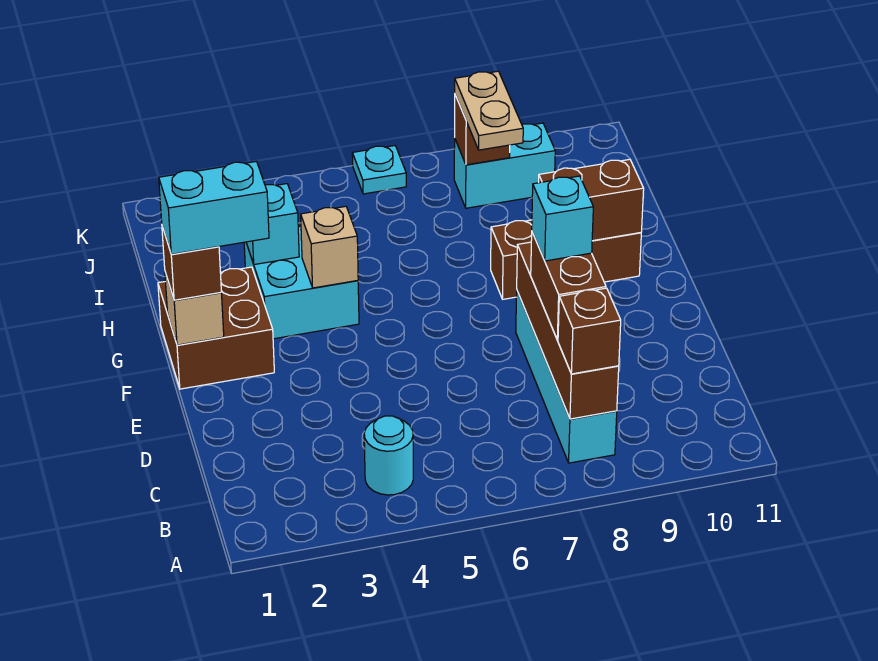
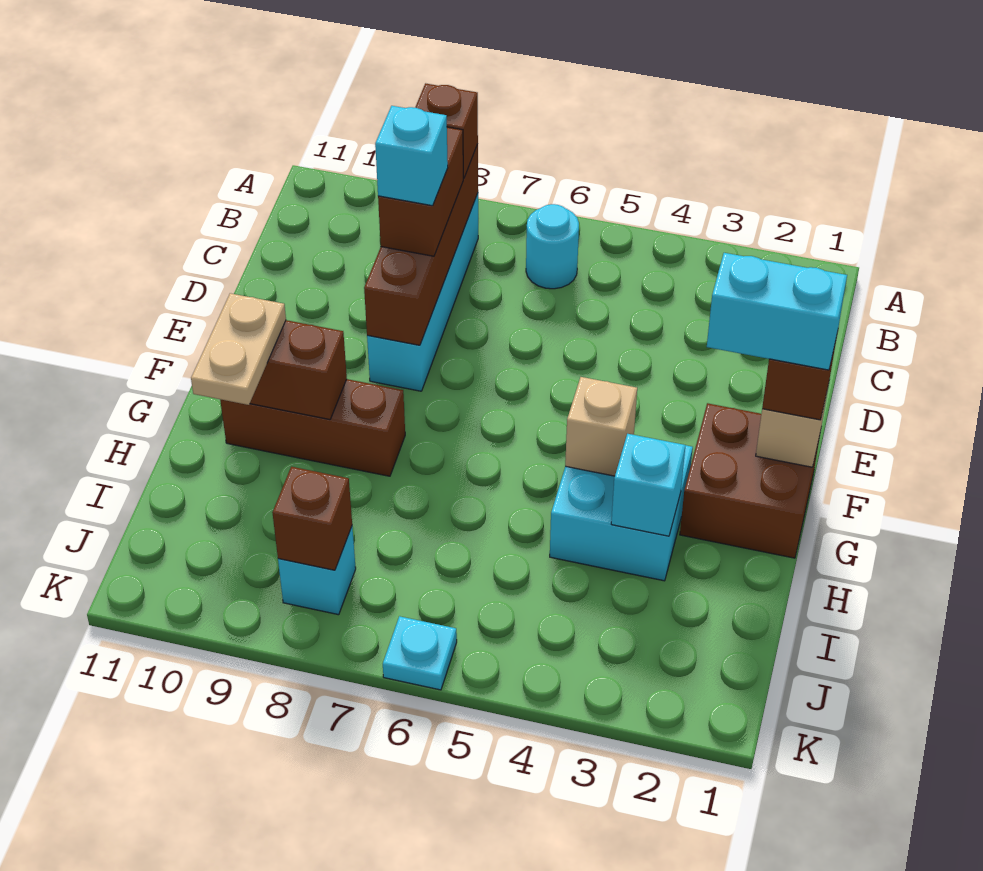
cyan 1x1 round brick [364,416,413,495] -> cyan 1x1 round brick moved to [526,204,579,289]
tan 1x2 plate [455,71,523,150] -> tan 1x2 plate moved to [191,293,286,405]
cyan 1x2 brick [454,123,555,208] -> cyan 1x1 brick [278,527,356,615]

